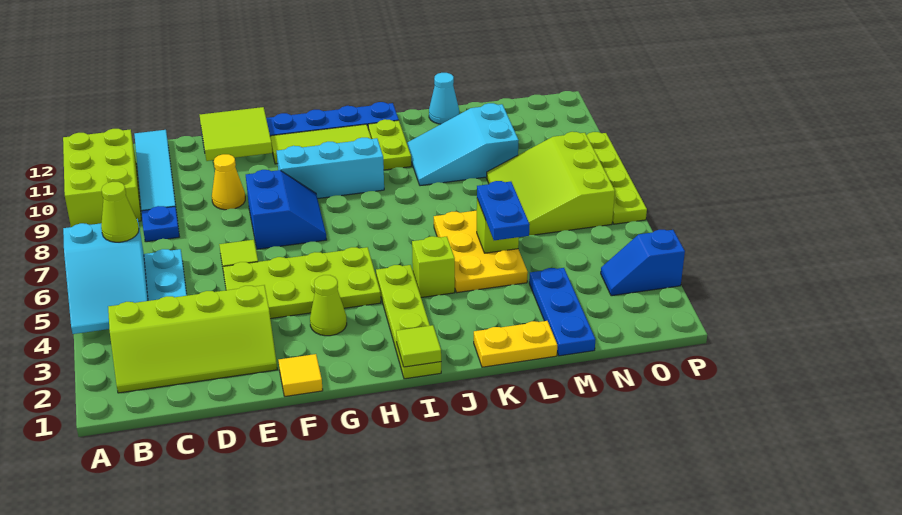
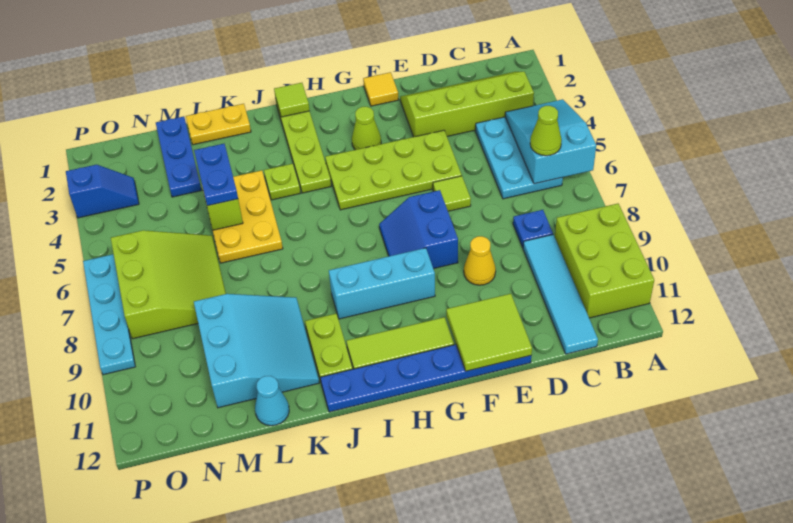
lime 1x1 brick [412,236,455,298] -> lime 1x1 plate [264,164,300,200]
cyan 2x3 slope [407,103,519,186] -> cyan 3x3 slope [194,294,319,408]
lime 1x4 plate [587,132,647,224] -> cyan 1x4 plate [83,254,135,375]

